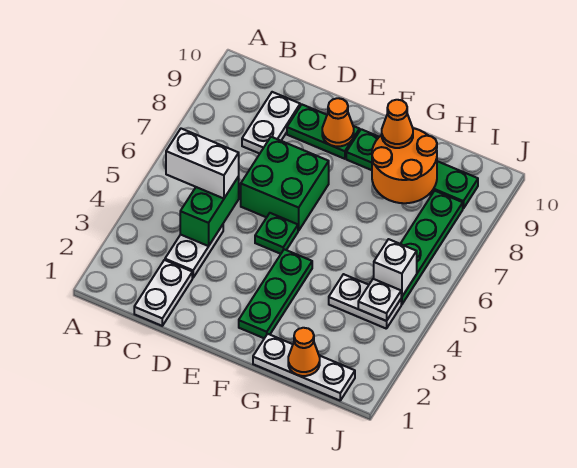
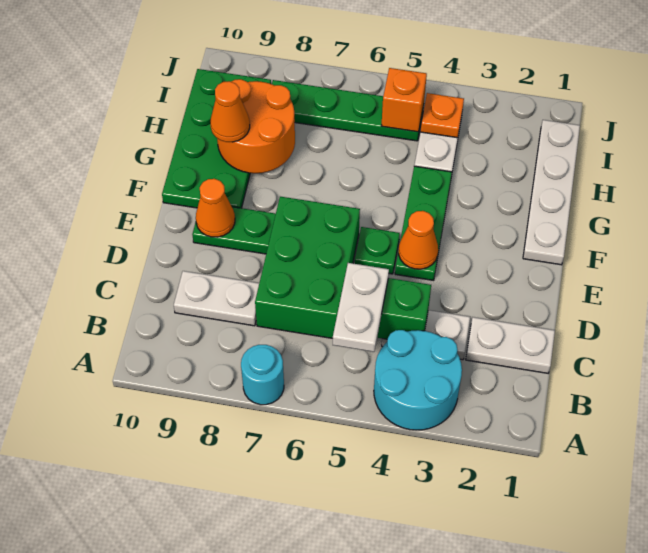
none -> cyan 2x2 round brick [374,330,462,430]
none -> cyan 1x1 round brick [241,345,284,405]
white 1x2 brick [166,129,239,199] -> white 1x2 plate [333,263,389,352]
green 2x2 brick [241,137,329,231] -> green 2x3 brick [255,197,360,338]
green 1x2 plate [287,105,360,159] -> green 1x2 plate turned to [192,207,276,254]
green 1x3 plate [239,249,312,338] -> green 1x3 plate turned to [395,166,452,280]
green 1x4 plate [346,129,478,209] -> green 2x4 plate [162,69,271,208]
white 1x3 plate [253,334,355,401] -> white 1x4 plate [523,120,580,265]
orange 1x1 cone [288,328,320,376] -> orange 1x1 cone moved to [399,211,438,269]
white 1x1 plate [358,279,401,321] -> orange 1x1 plate [421,93,464,138]
white 1x1 brick [374,239,417,297] -> orange 1x1 brick [381,68,427,132]

